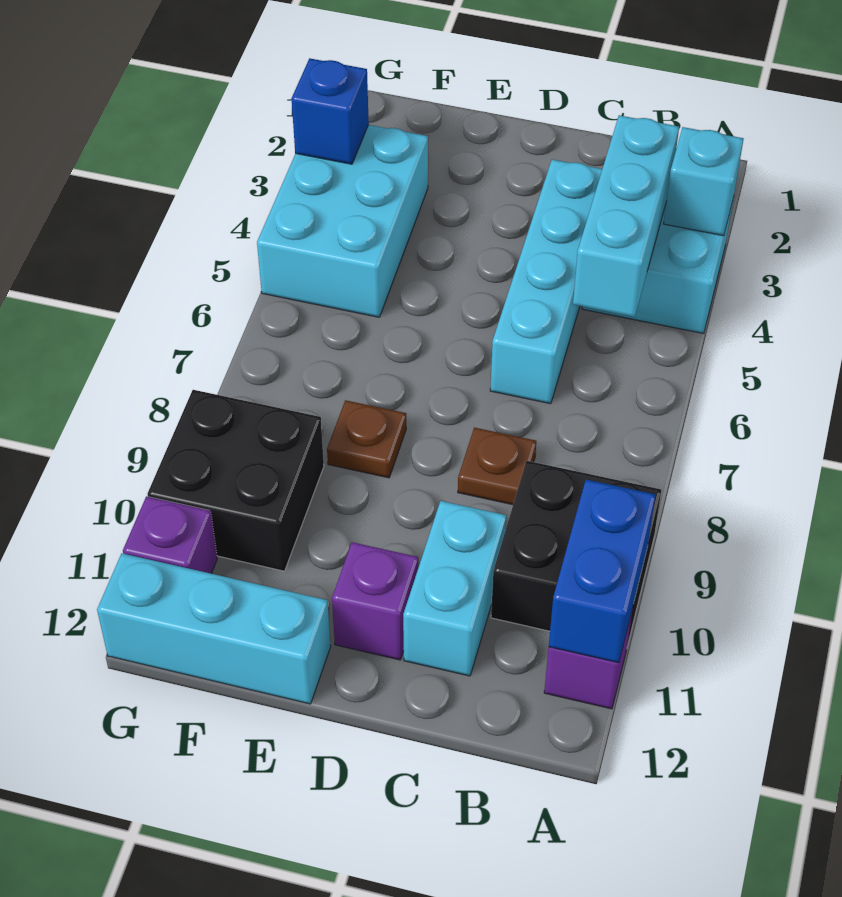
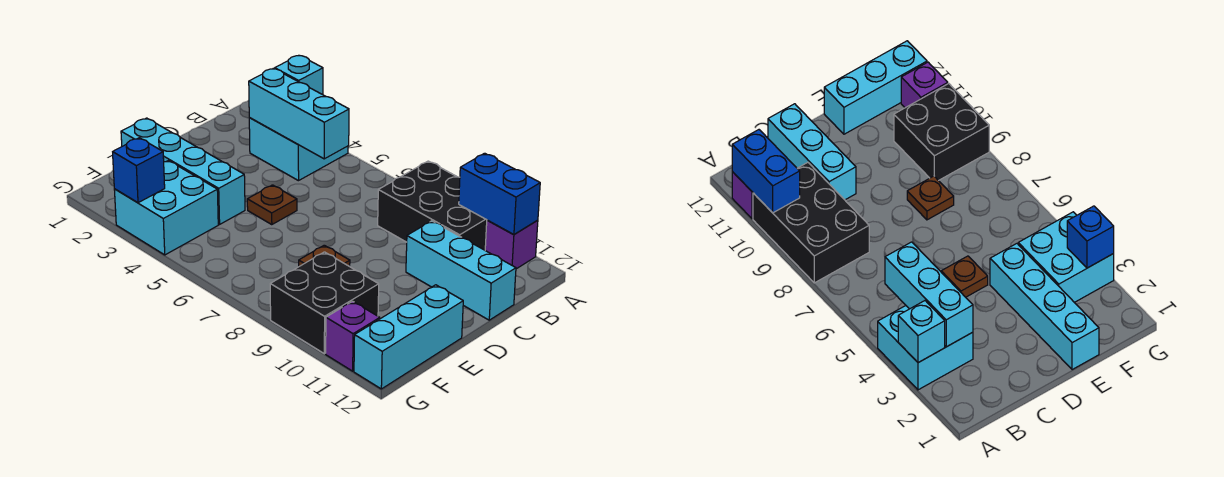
black 2x2 brick [491,461,661,646] -> black 2x3 brick [378,161,487,250]
cyan 1x4 brick [490,159,602,404] -> cyan 1x4 brick moved to [121,118,245,224]
brown 1x1 plate [458,428,536,505] -> brown 1x1 plate moved to [247,185,297,225]
cyan 1x2 brick [403,501,506,676] -> cyan 1x3 brick [406,221,516,320]
purple 1x1 brick [332,542,418,660] -> none
cyan 2x3 brick [257,125,428,317] -> cyan 2x2 brick [114,161,218,255]

